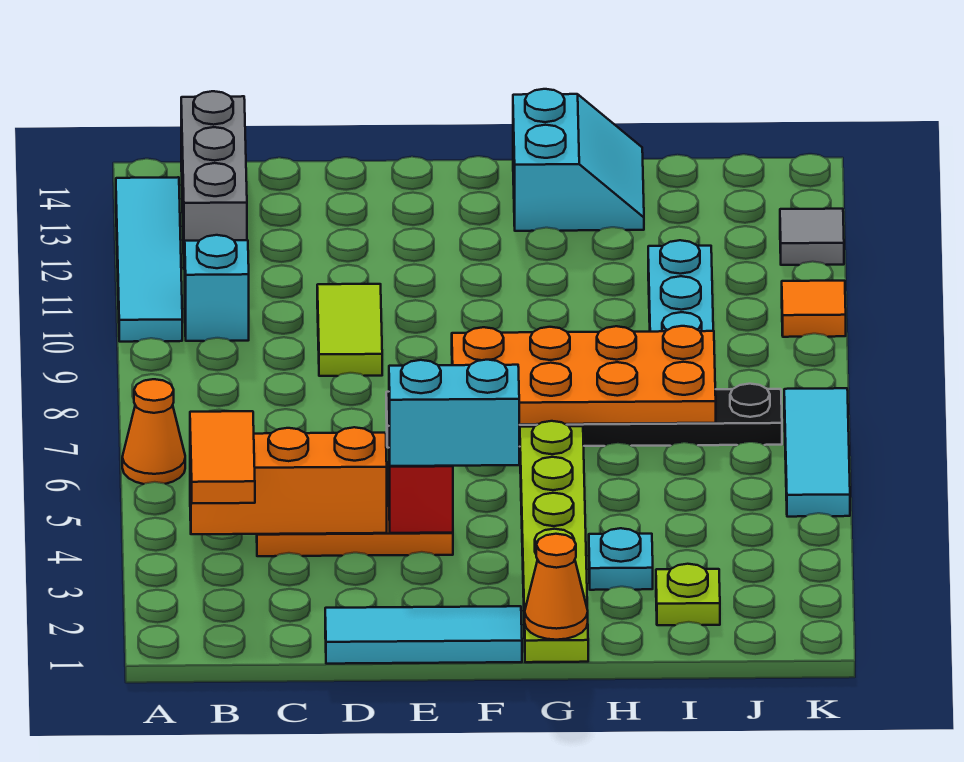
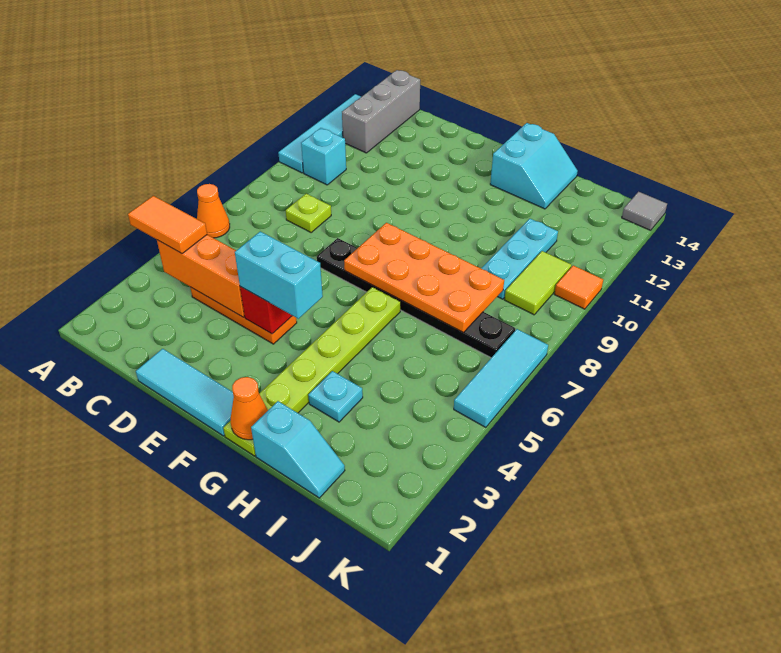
orange 1x2 tile [190,411,255,503] -> orange 1x2 tile turned to [128,196,207,254]
lime 1x2 tile [317,284,382,376] -> lime 1x2 tile moved to [504,251,571,315]
none -> cyan 1x2 slope [251,401,345,498]
lime 1x1 plate [656,564,720,625] -> lime 1x1 plate moved to [286,194,331,232]
grey 1x1 tile [780,209,844,265] -> grey 1x1 tile moved to [622,192,667,230]

